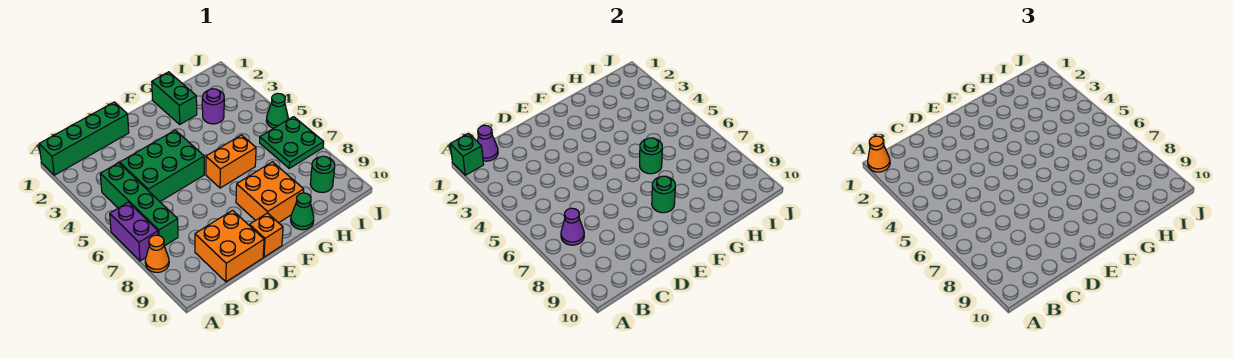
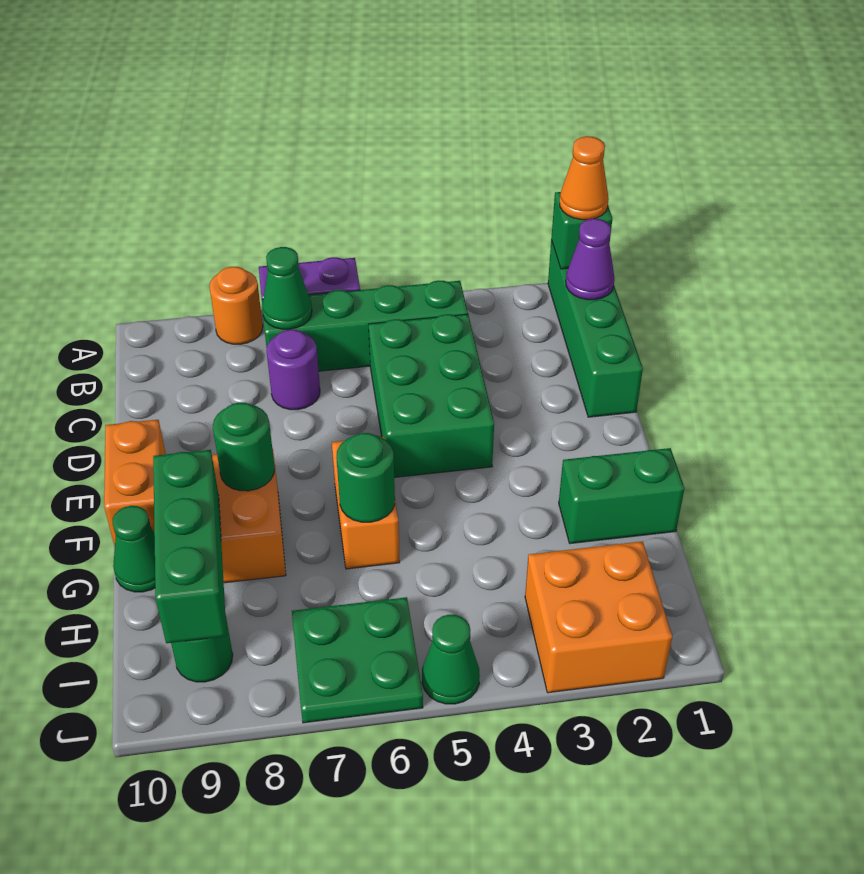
orange 1x1 cone [145,235,169,273] -> orange 1x1 round brick [209,267,263,344]
purple 1x1 cone [561,208,584,245] -> green 1x1 cone [262,247,312,329]
orange 2x2 brick [195,210,264,282] -> orange 2x2 brick moved to [525,541,672,693]
orange 1x1 brick [249,213,283,257] -> orange 1x2 brick [104,420,166,547]
none -> green 1x3 brick [153,450,227,643]
purple 1x1 round brick [202,89,224,124] -> purple 1x1 round brick moved to [266,329,320,410]

